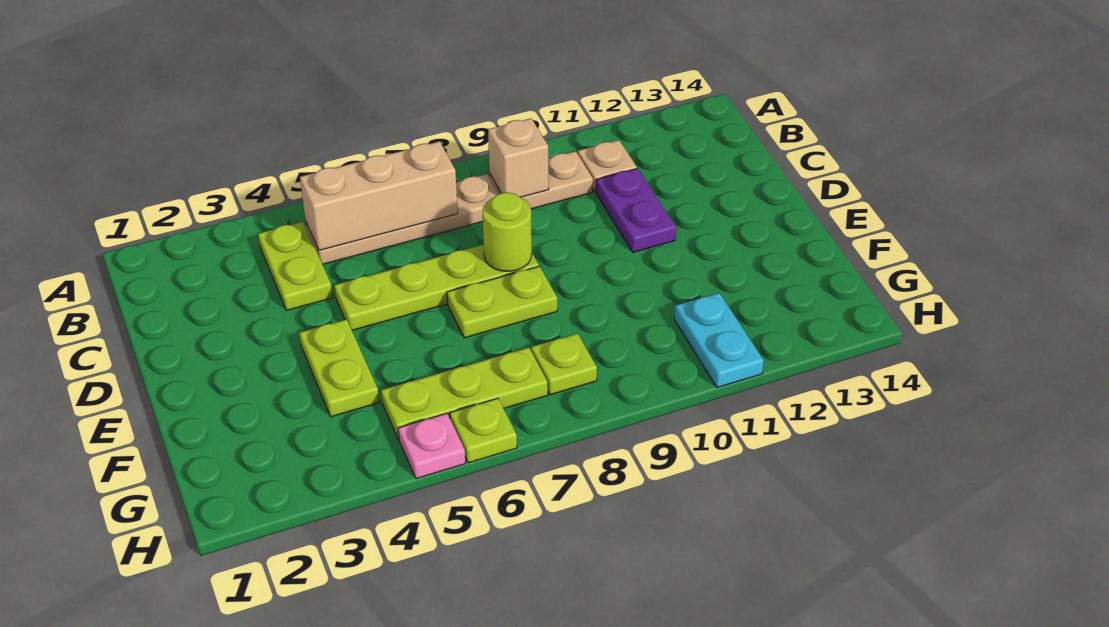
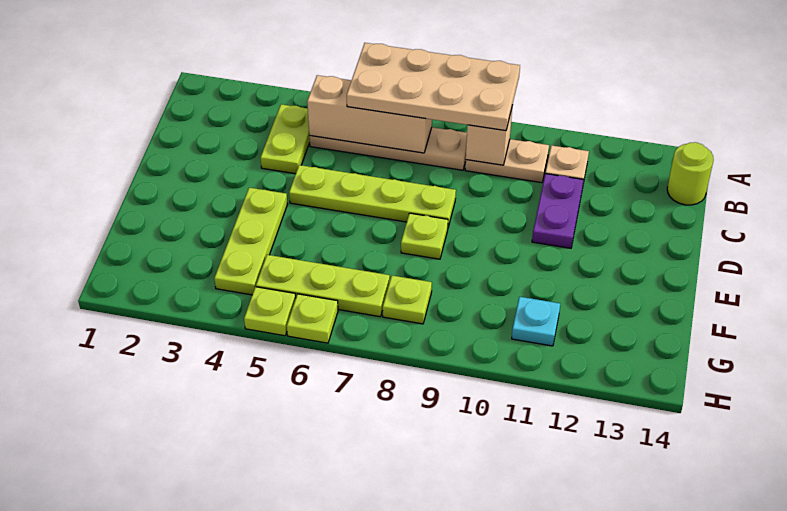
none -> tan 2x4 plate [347,43,520,131]
lime 1x1 round brick [483,193,532,271] -> lime 1x1 round brick moved to [667,142,714,205]
lime 1x2 plate [299,319,379,417] -> lime 1x3 plate [214,188,287,295]
lime 1x2 plate [447,266,557,338] -> lime 1x1 plate [401,213,448,259]
cyan 1x2 plate [674,293,764,388] -> cyan 1x1 plate [512,297,560,346]
pink 1x1 plate [398,413,465,479] -> lime 1x1 plate [244,287,296,336]

